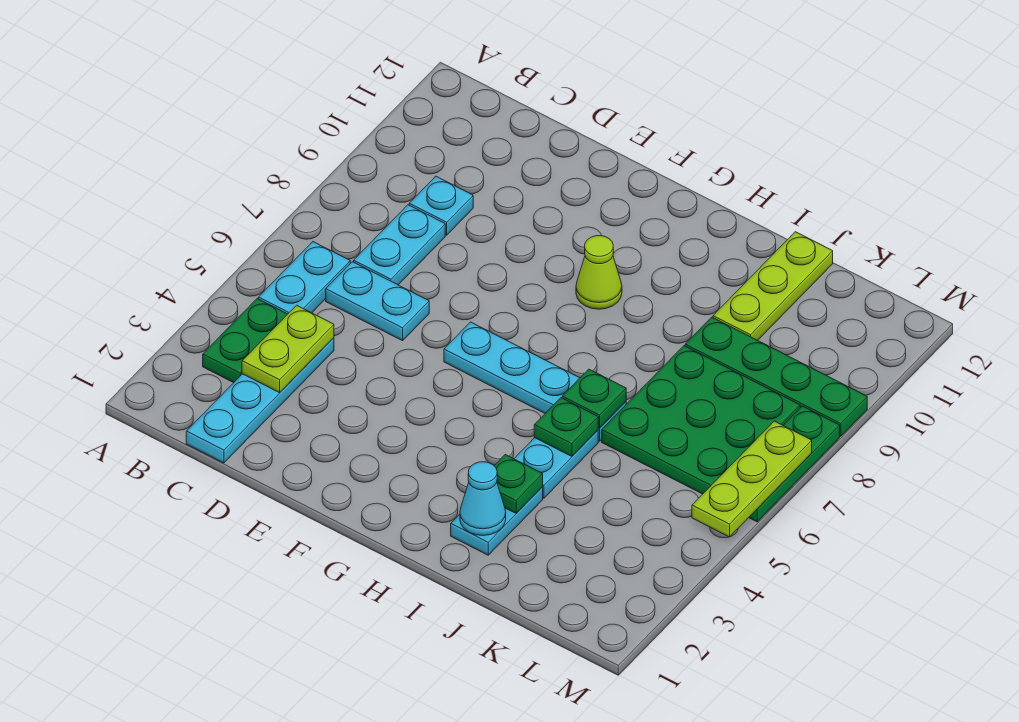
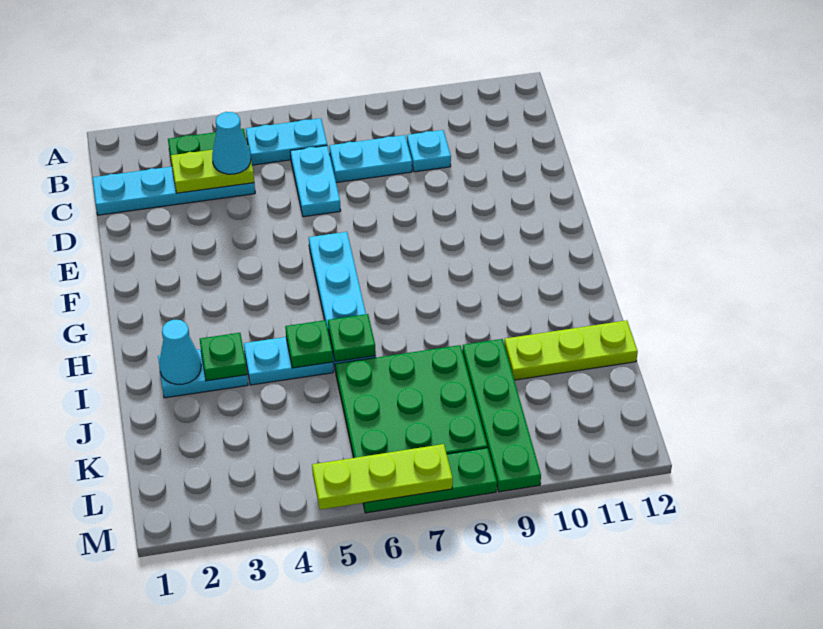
none -> cyan 1x1 cone [212,112,251,174]
lime 1x1 cone [576,236,622,309] -> none

